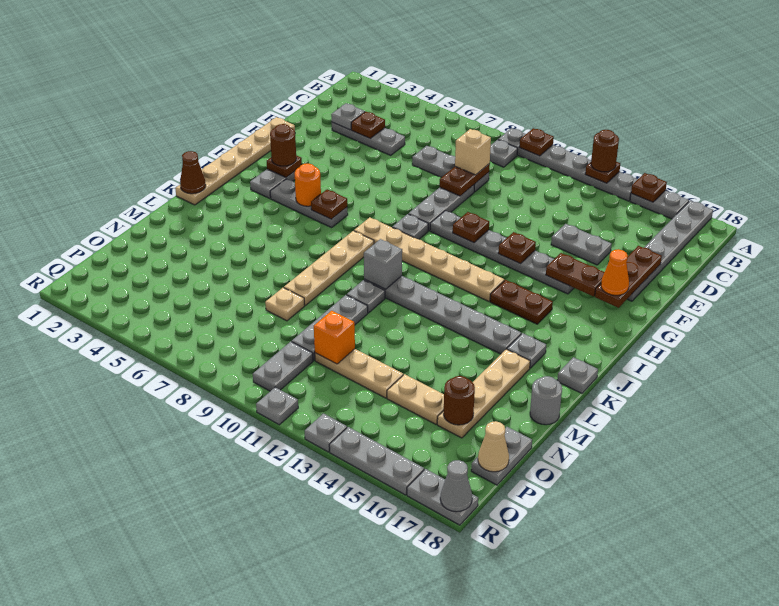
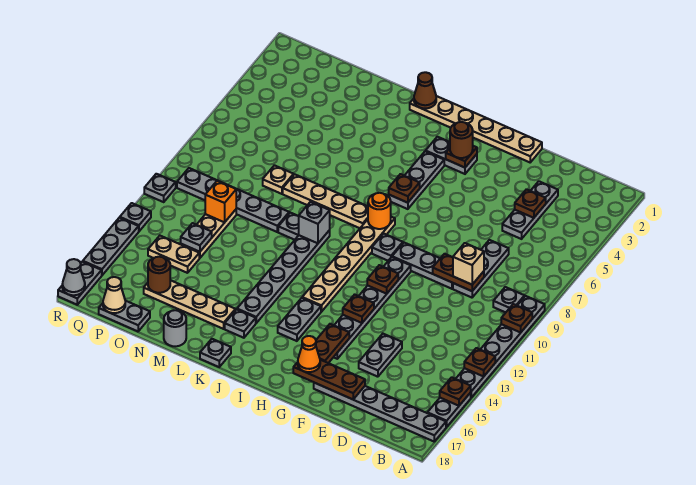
brown 1x1 round brick [591,130,619,172] -> none
grey 1x1 plate [331,103,365,130] -> grey 1x1 plate moved to [181,223,212,252]
orange 1x1 round brick [295,164,321,206] -> orange 1x1 round brick moved to [368,193,391,229]
brown 1x2 plate [490,280,553,324] -> grey 1x2 plate [278,298,321,341]
tan 1x2 plate [387,374,444,424] -> tan 1x2 plate turned to [148,236,199,273]

